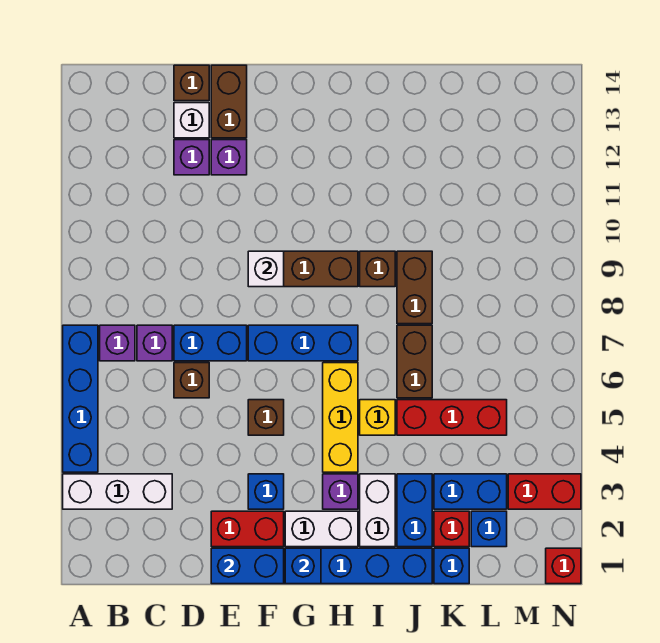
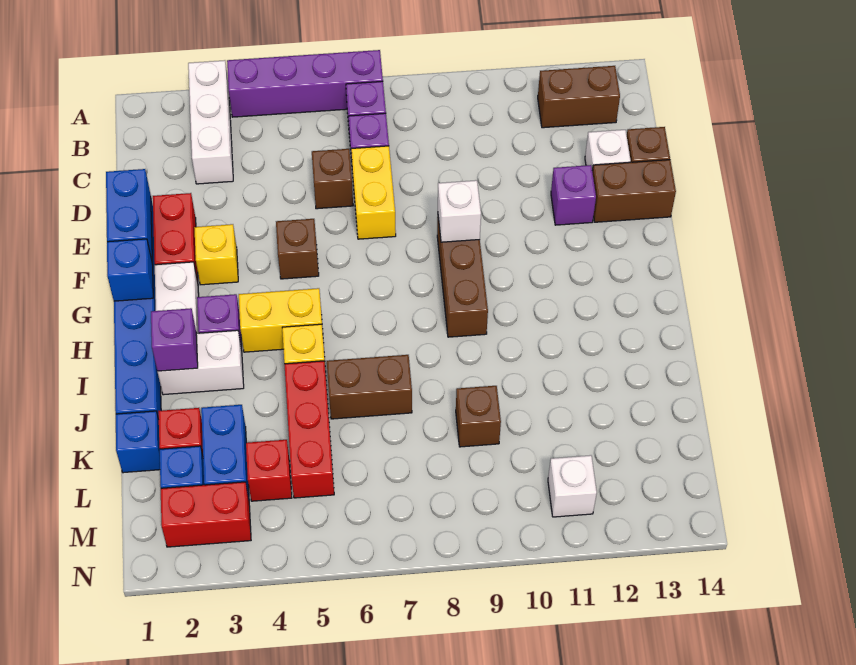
blue 1x4 brick [63,325,98,472] -> purple 1x4 brick [227,50,383,117]
blue 1x2 brick [174,325,247,361] -> yellow 1x2 brick [351,146,396,239]
purple 1x1 brick [174,140,209,175] -> purple 1x1 brick moved to [151,308,198,371]
blue 1x1 brick [248,474,284,509] -> yellow 1x1 brick [194,224,238,285]
blue 1x3 brick [248,325,358,361] -> none
yellow 1x3 brick [323,363,358,472] -> yellow 1x2 brick [239,288,323,352]
brown 1x1 brick [360,251,395,287] -> brown 1x1 brick moved to [456,386,501,447]
blue 1x2 brick [397,474,432,547] -> none
brown 1x2 brick [397,251,432,324] -> brown 1x2 brick moved to [538,66,620,128]
red 1x2 brick [508,474,581,509] -> red 1x2 brick turned to [161,482,251,547]
none -> white 1x1 brick [548,455,597,517]
red 1x1 brick [546,548,581,584] -> red 1x1 brick moved to [246,440,292,501]

